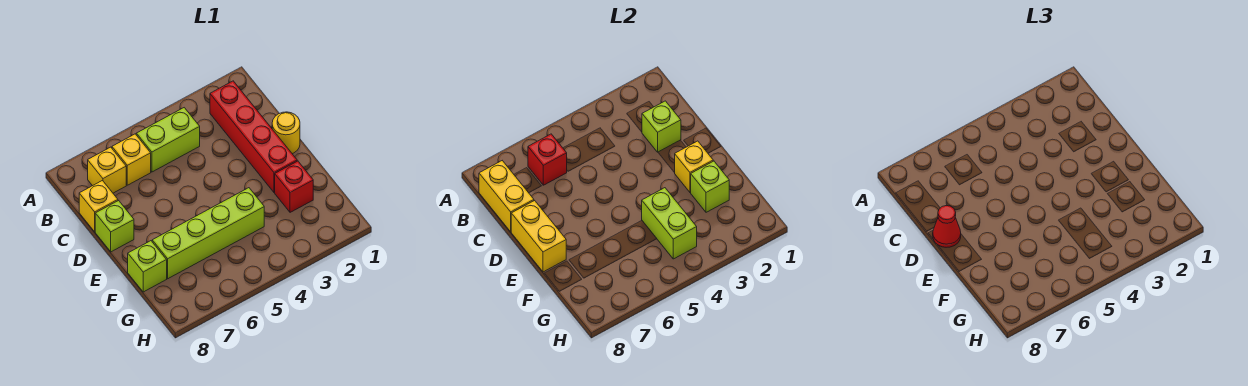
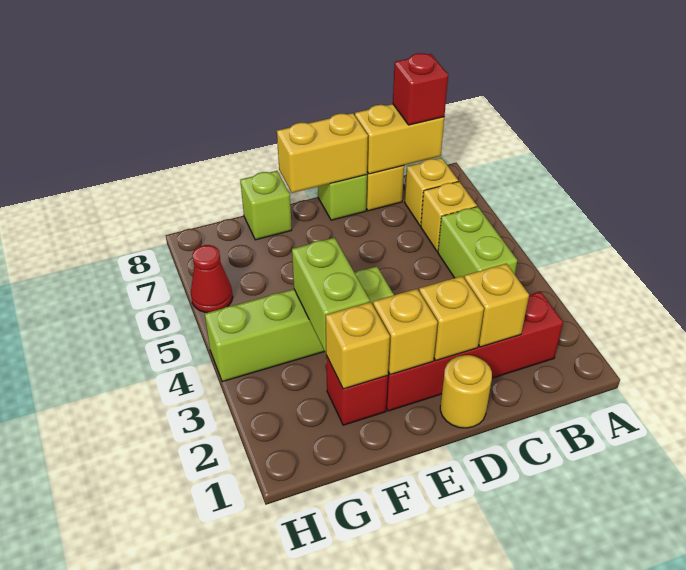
red 1x1 brick [528,134,567,185] -> red 1x1 brick moved to [393,53,448,125]
lime 1x1 brick [642,101,681,152] -> yellow 1x1 brick [464,264,529,347]
none -> yellow 1x1 brick [419,276,484,360]
red 1x1 cone [933,206,961,247] -> red 1x1 cone moved to [191,245,233,313]
lime 1x1 brick [691,161,729,212] -> yellow 1x1 brick [325,302,390,389]
lime 1x4 brick [152,188,264,279] -> lime 1x4 brick turned to [205,266,394,382]
lime 1x2 brick [642,188,697,259] -> lime 1x2 brick turned to [292,238,370,353]

